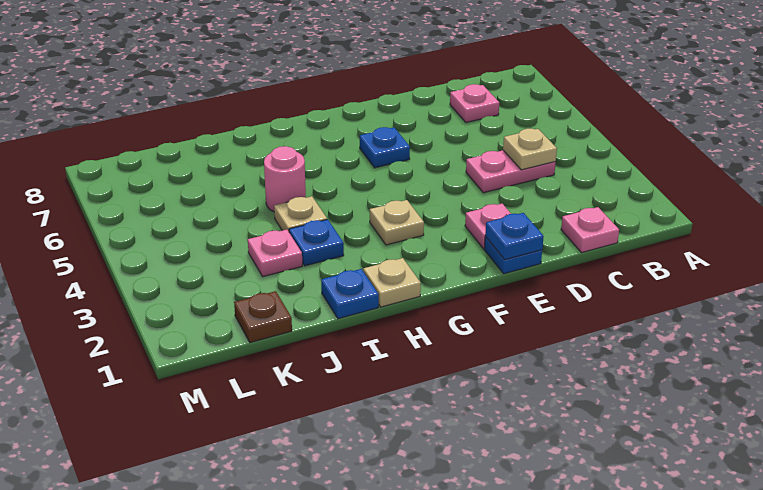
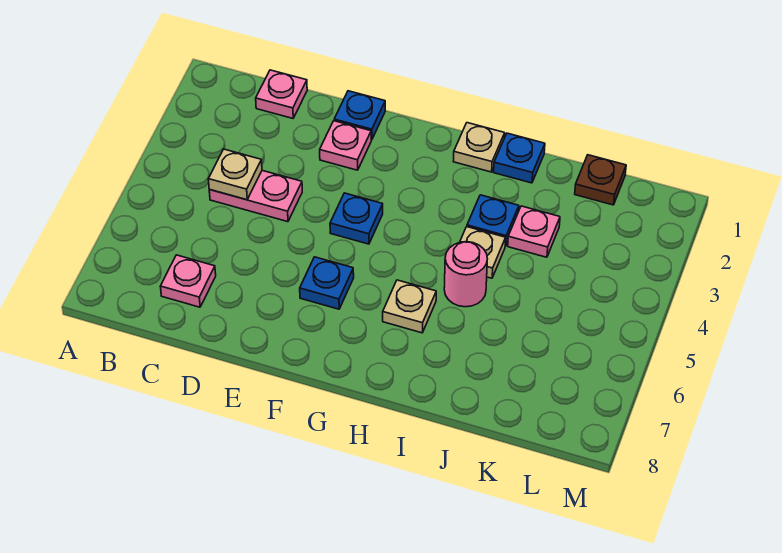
blue 1x1 plate [485,213,544,260] -> blue 1x1 plate moved to [330,193,383,244]
tan 1x1 plate [370,200,424,245] -> tan 1x1 plate moved to [383,280,436,333]

